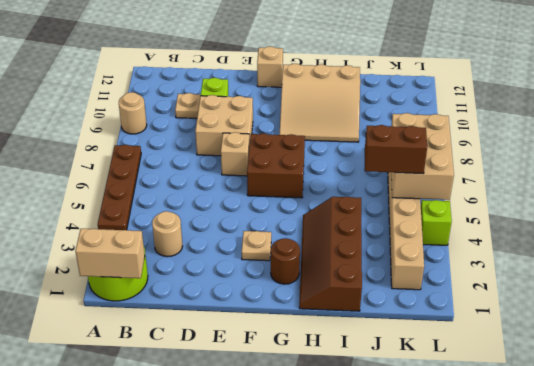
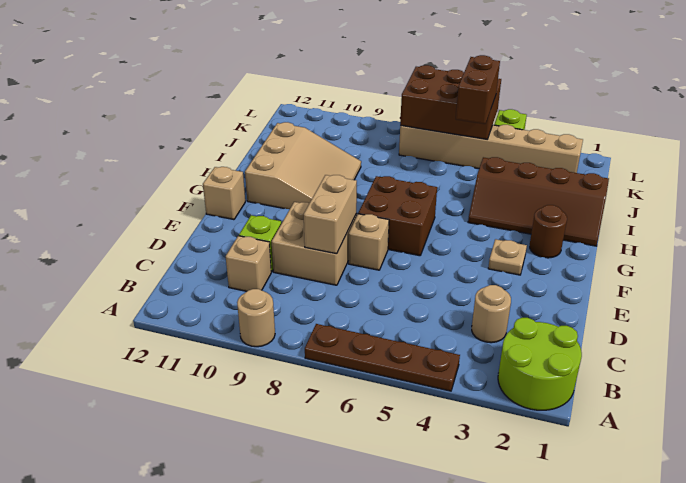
tan 1x2 brick [75,229,145,278] -> tan 1x2 brick moved to [304,175,357,254]
tan 1x1 plate [175,93,201,119] -> tan 1x1 brick [226,236,271,291]
tan 2x3 brick [391,113,454,200] -> brown 2x3 brick [400,65,501,140]

